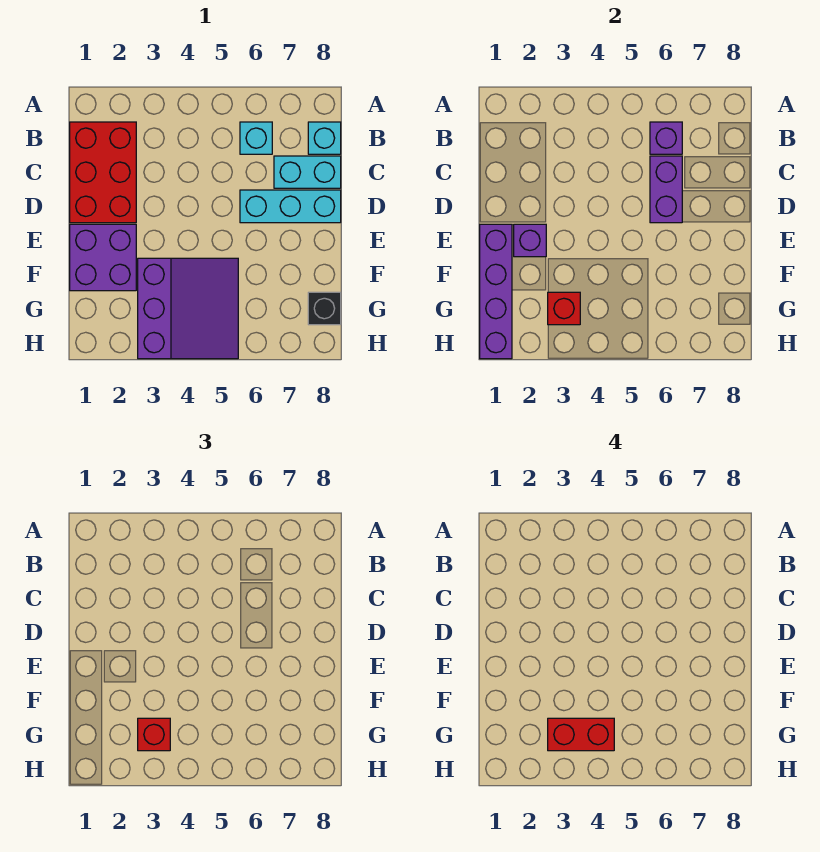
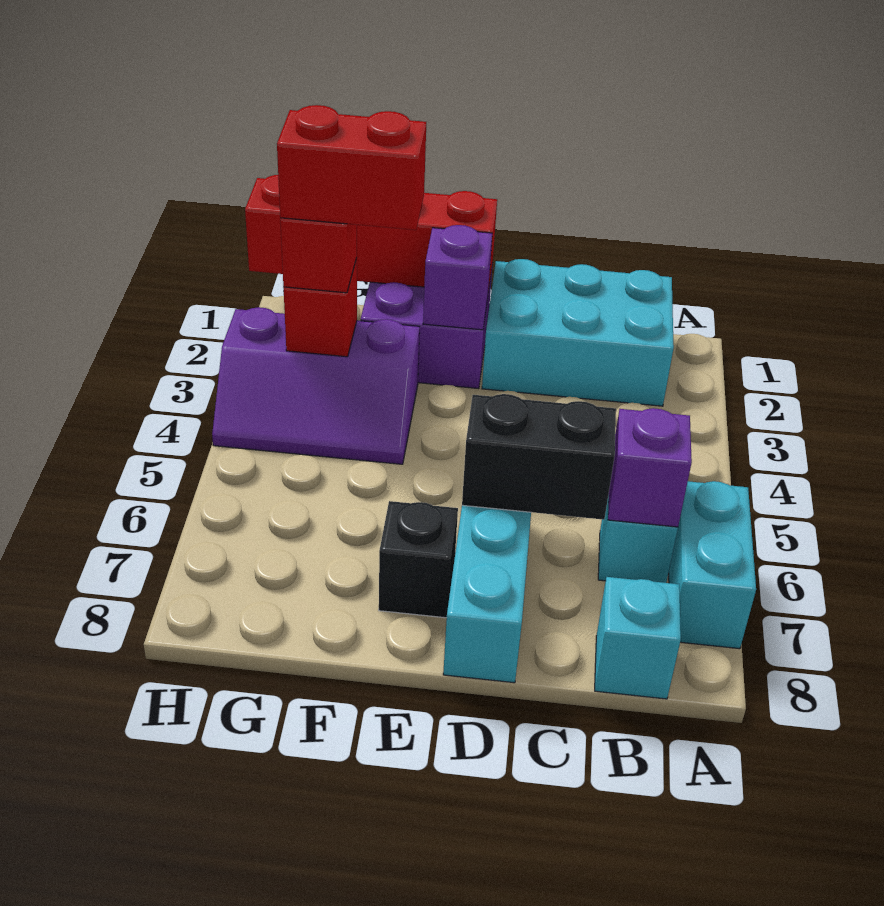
red 2x3 brick [70,122,136,223] -> cyan 2x3 brick [482,259,674,406]
purple 1x2 brick [650,156,682,223] -> black 1x2 brick [462,394,616,520]
cyan 1x2 brick [274,156,341,188] -> cyan 1x2 brick moved to [669,481,756,649]
purple 1x4 brick [480,224,512,359] -> red 1x4 brick [245,175,497,291]
purple 3x3 slope [138,258,238,359] -> purple 2x3 slope [212,307,420,464]
red 1x2 brick [548,718,614,751] -> red 1x2 brick turned to [277,105,426,230]
black 1x1 brick [308,292,341,325] -> black 1x1 brick moved to [379,501,458,618]

